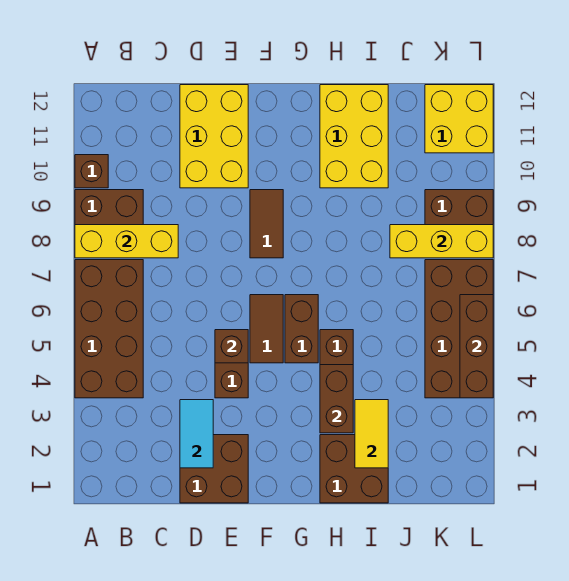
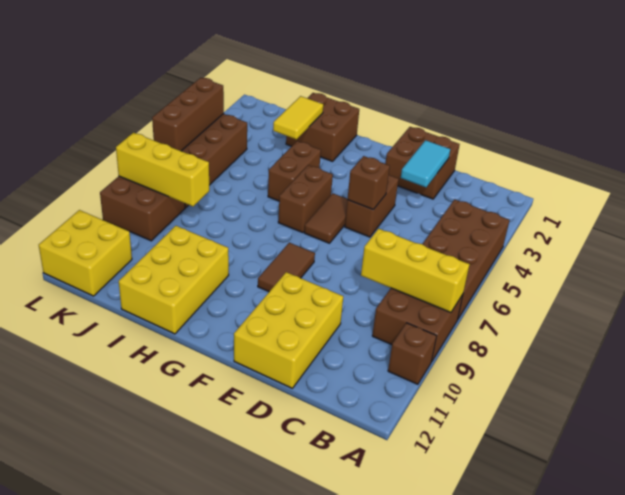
brown 1x2 brick [320,365,353,433] -> none

